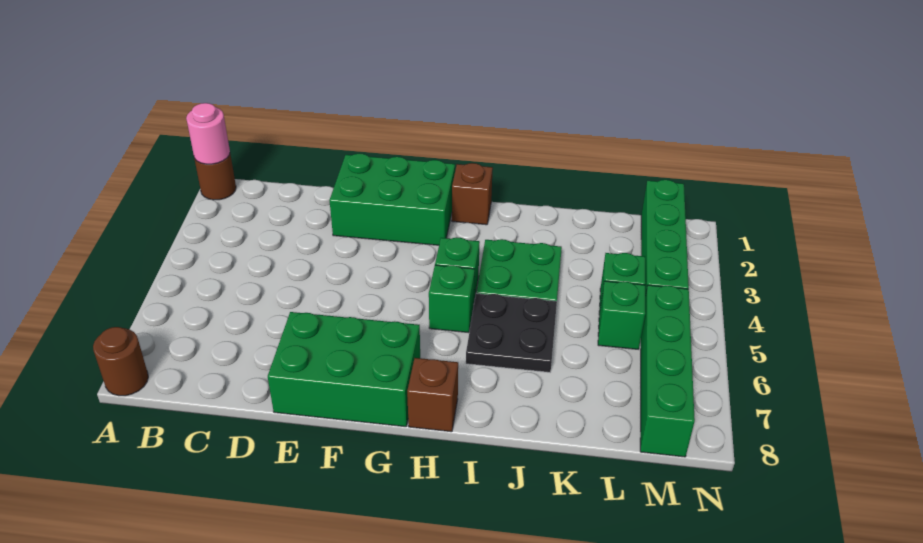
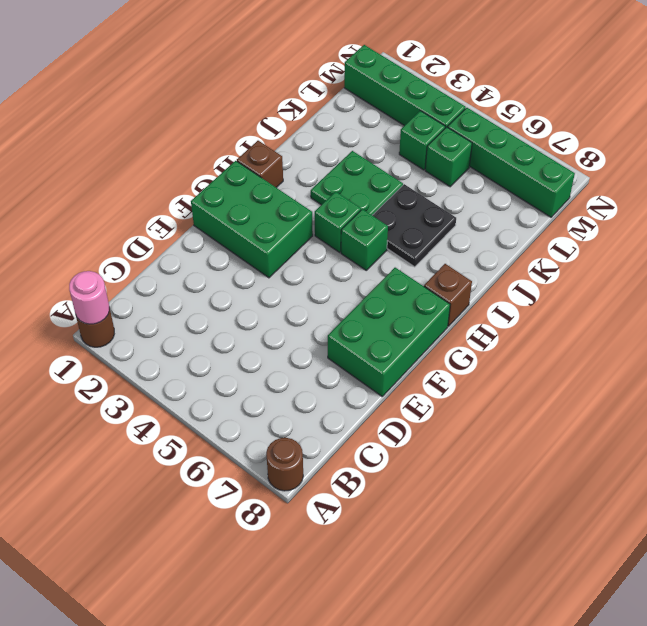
green 2x3 brick [330,153,455,245] -> green 2x3 brick turned to [191,161,313,278]

